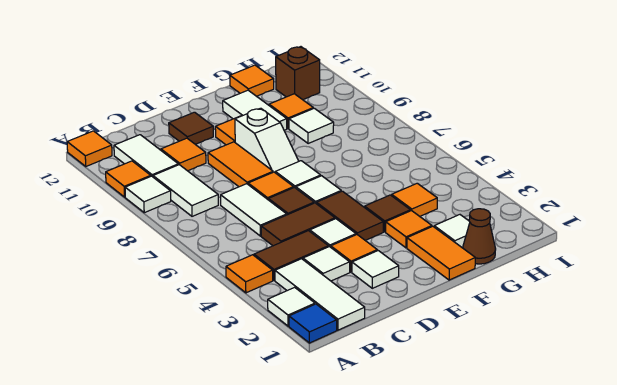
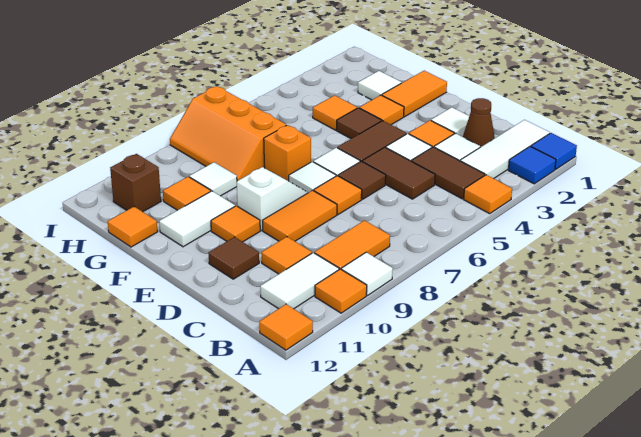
white 1x1 tile [268,287,315,326] -> blue 1x1 tile [508,147,556,184]
white 1x2 tile [153,165,218,216] -> orange 1x2 tile [314,220,390,269]
white 1x2 tile [221,184,287,236] -> none
none -> orange 1x1 brick [264,125,311,181]
brown 1x1 cone [463,209,496,264] -> brown 1x1 cone moved to [463,98,495,147]
none -> orange 2x3 slope [170,86,286,181]

